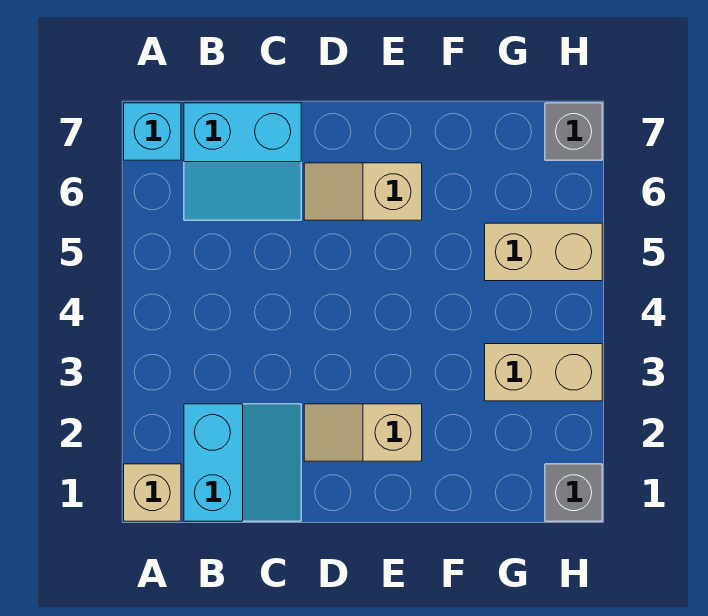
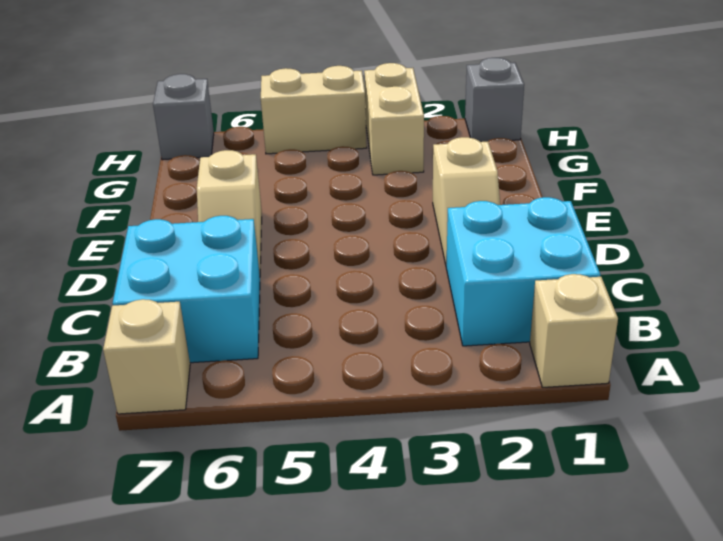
cyan 1x1 brick [124,103,181,160] -> tan 1x1 brick [103,299,190,414]
cyan 2x2 slope [184,404,301,521] -> cyan 2x2 brick [446,197,600,346]
cyan 2x2 slope [184,103,301,220] -> cyan 2x2 brick [113,216,260,363]
tan 1x2 brick [485,223,602,281] -> tan 1x2 brick turned to [261,66,367,154]

